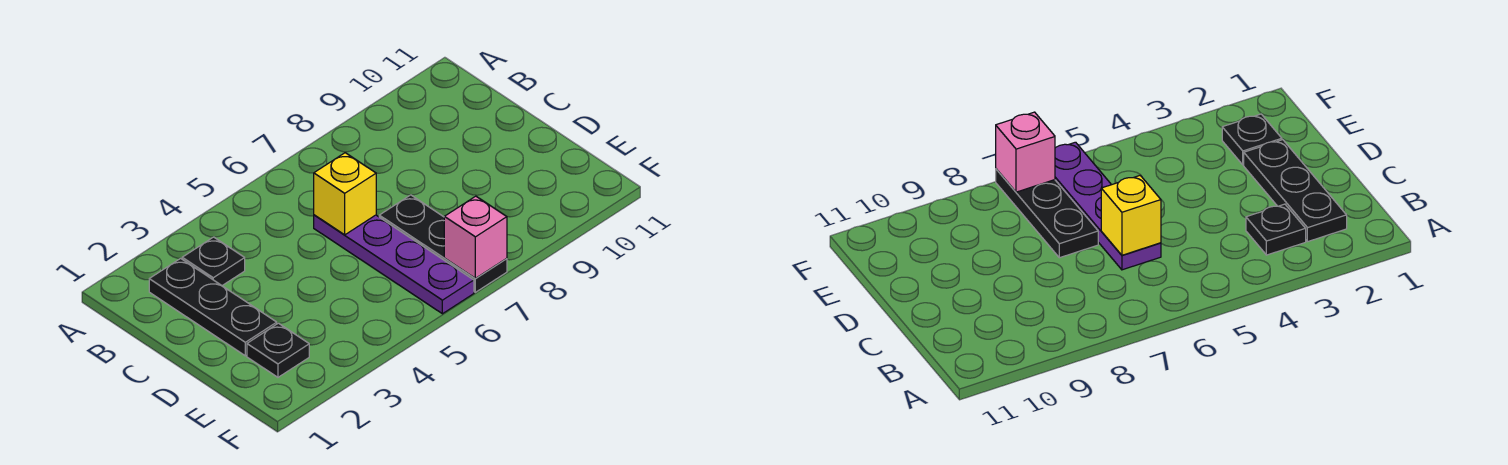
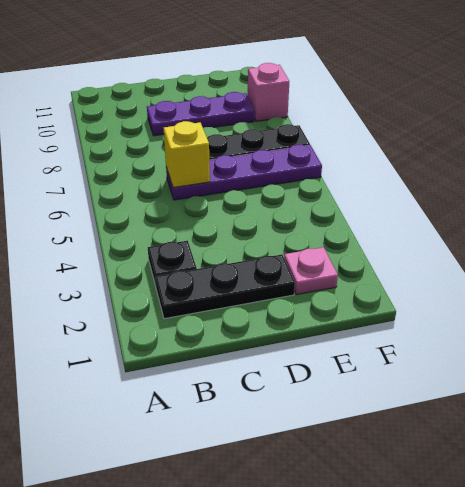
none -> purple 1x3 plate [147,92,255,136]
black 1x1 plate [247,323,309,377] -> pink 1x1 plate [284,247,338,295]
pink 1x1 brick [444,196,507,279] -> pink 1x1 brick moved to [248,63,289,121]

